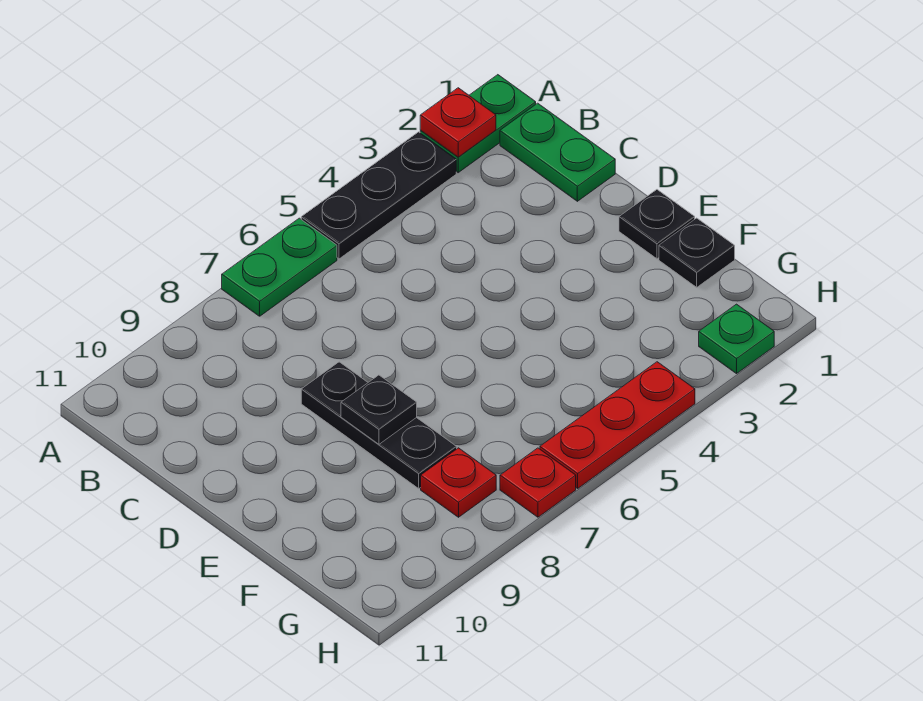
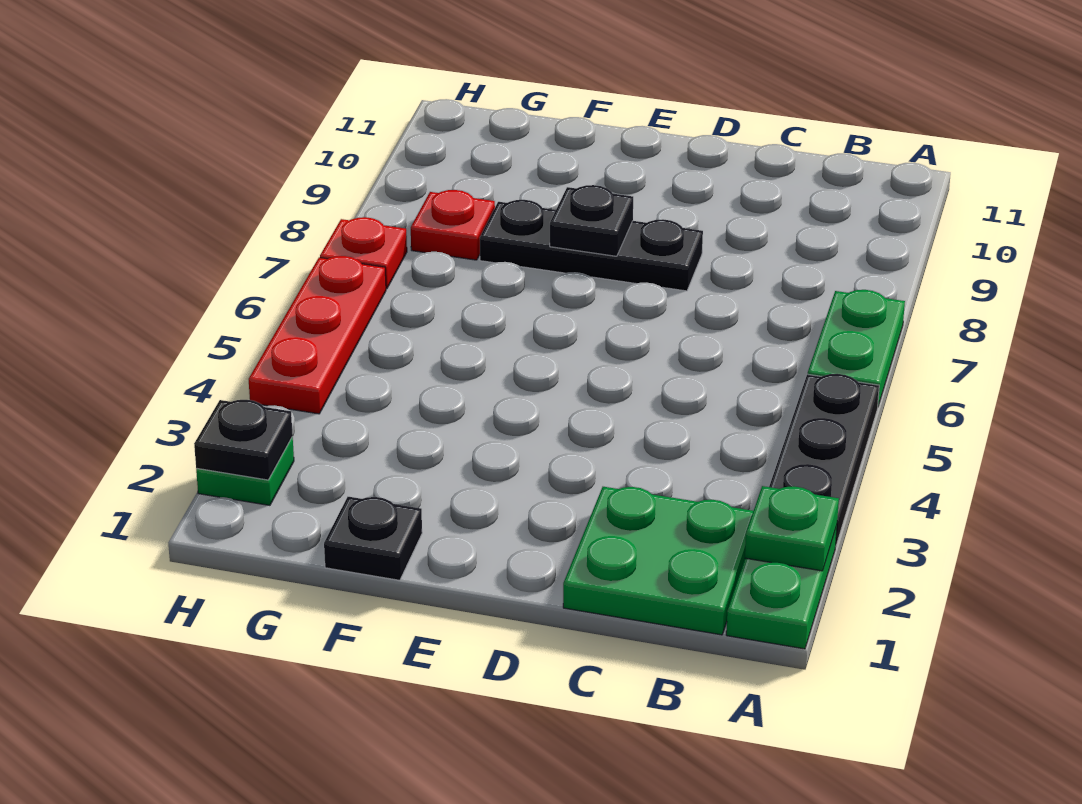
red 1x1 plate [420,88,496,157] -> green 1x1 plate [745,486,839,571]
green 1x2 plate [500,103,615,201] -> green 2x2 plate [563,487,753,635]
black 1x1 plate [619,190,695,259] -> black 1x1 plate moved to [194,400,293,480]

